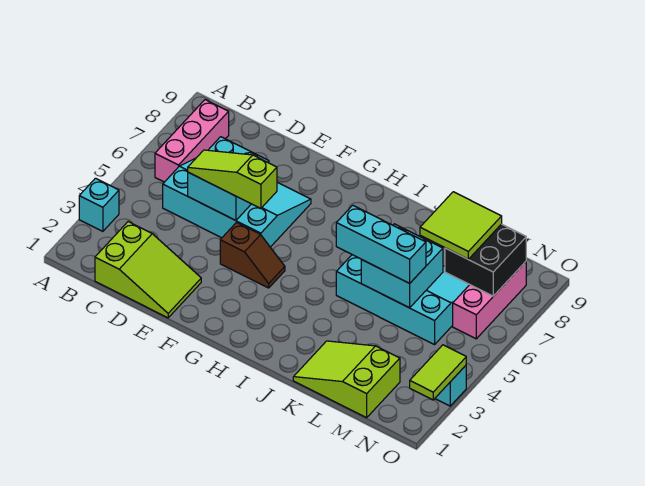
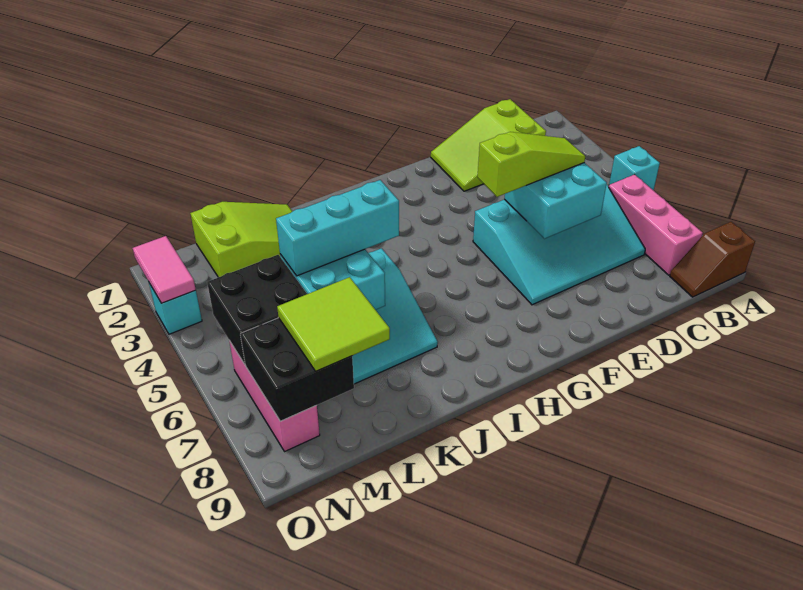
cyan 1x1 brick [79,178,119,231] -> cyan 1x1 brick moved to [609,146,660,190]
brown 1x2 slope [220,223,285,288] -> brown 1x2 slope moved to [670,222,755,297]
none -> black 2x2 brick [207,255,307,364]
lime 1x2 tile [410,345,466,400] -> pink 1x2 tile [133,236,196,303]

